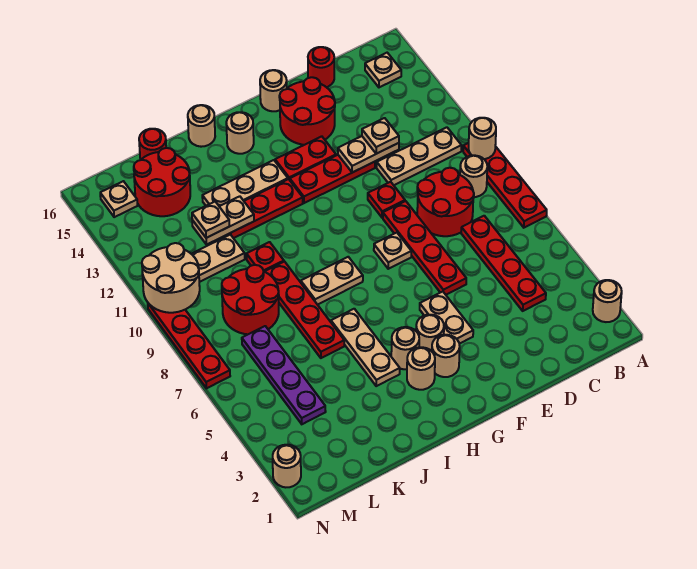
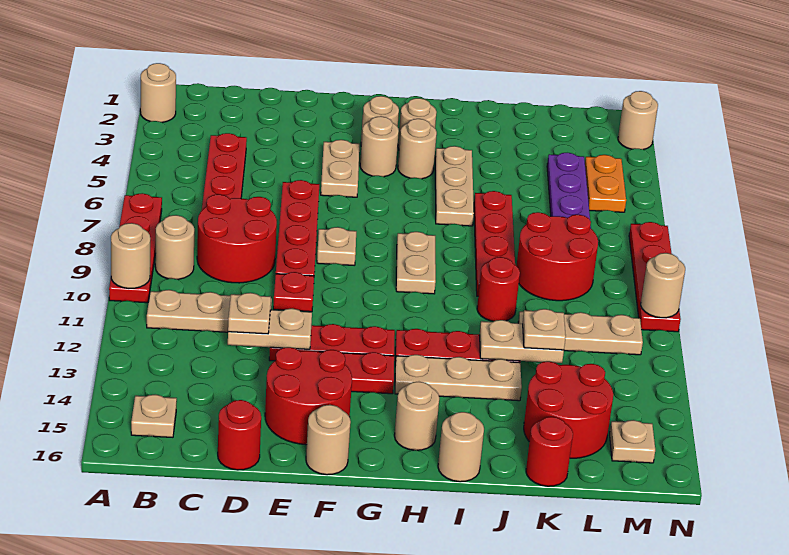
tan 1x2 plate [301,257,363,305] -> tan 1x2 plate turned to [396,232,436,294]
red 1x1 plate [246,242,284,272] -> red 1x1 round brick [477,257,520,321]
none -> orange 1x2 plate [585,155,626,212]
tan 2x2 round brick [142,243,200,313] -> tan 1x1 round brick [641,253,685,318]

